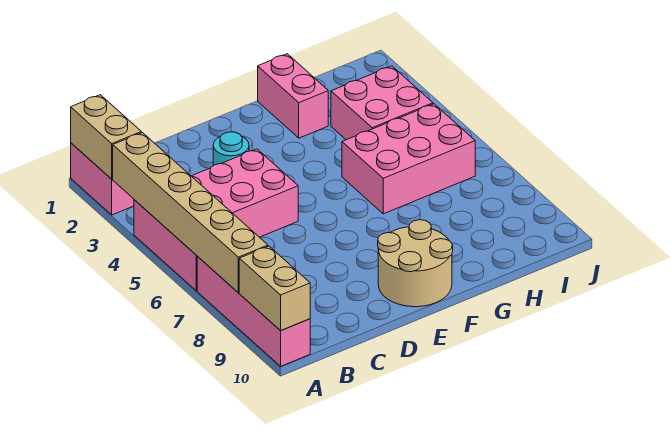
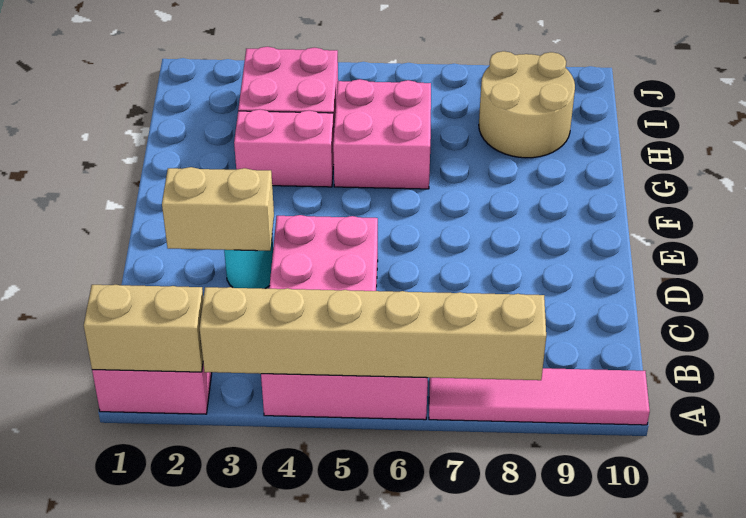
pink 1x4 brick [197,256,310,366] -> pink 1x4 tile [429,368,650,425]
tan 1x2 brick [239,246,310,331] -> tan 1x2 brick moved to [162,167,274,251]
tan 2x2 round brick [378,220,453,307] -> tan 2x2 round brick moved to [479,51,575,158]
pink 1x2 brick [258,54,328,138] -> pink 1x2 brick moved to [234,109,334,187]
pink 2x3 brick [342,104,475,214] -> pink 2x2 brick [333,79,431,189]

